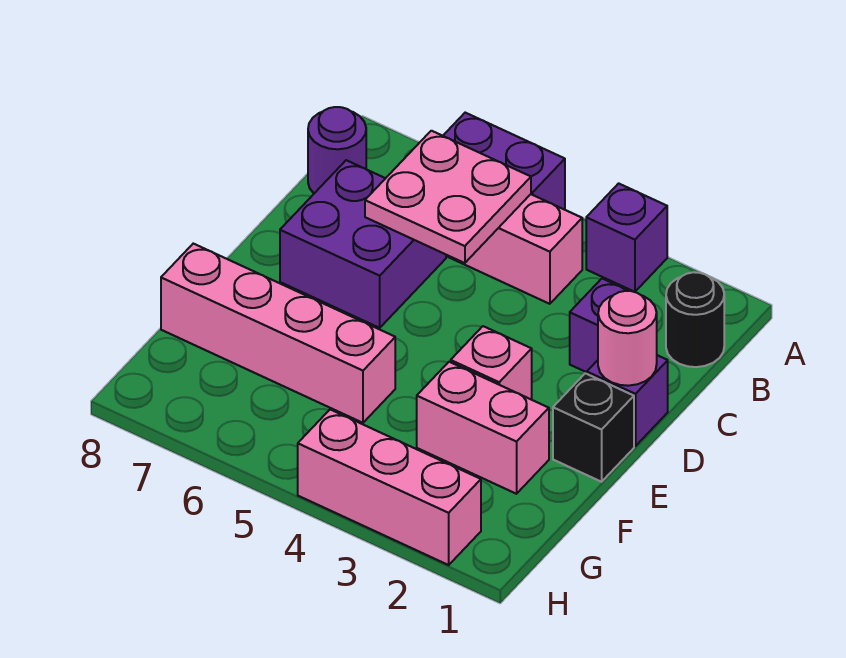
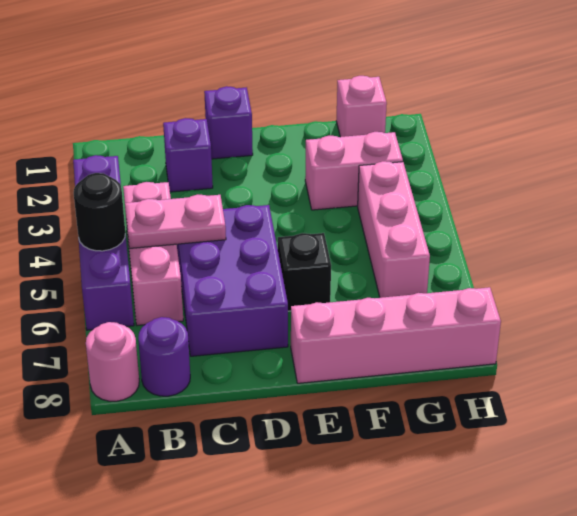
black 1x1 round brick [666,272,724,367] -> black 1x1 round brick moved to [74,173,125,251]
pink 2x2 plate [365,131,531,263] -> pink 1x2 plate [125,195,226,249]
purple 2x2 brick [280,160,446,328] -> purple 2x3 brick [177,205,288,356]
pink 1x1 round brick [598,291,657,386] -> pink 1x1 round brick moved to [86,322,139,401]
black 1x1 brick [553,373,634,482] -> black 1x1 brick moved to [278,233,331,311]
pink 1x1 brick [451,326,532,400] -> pink 1x1 brick moved to [336,76,387,137]
pink 1x2 brick [417,362,549,494] -> pink 1x2 brick turned to [305,132,403,210]
pink 1x4 brick [161,244,395,423] -> pink 1x4 brick turned to [291,287,501,383]
pink 1x3 brick [298,410,481,565] -> pink 1x3 brick moved to [358,161,430,298]

